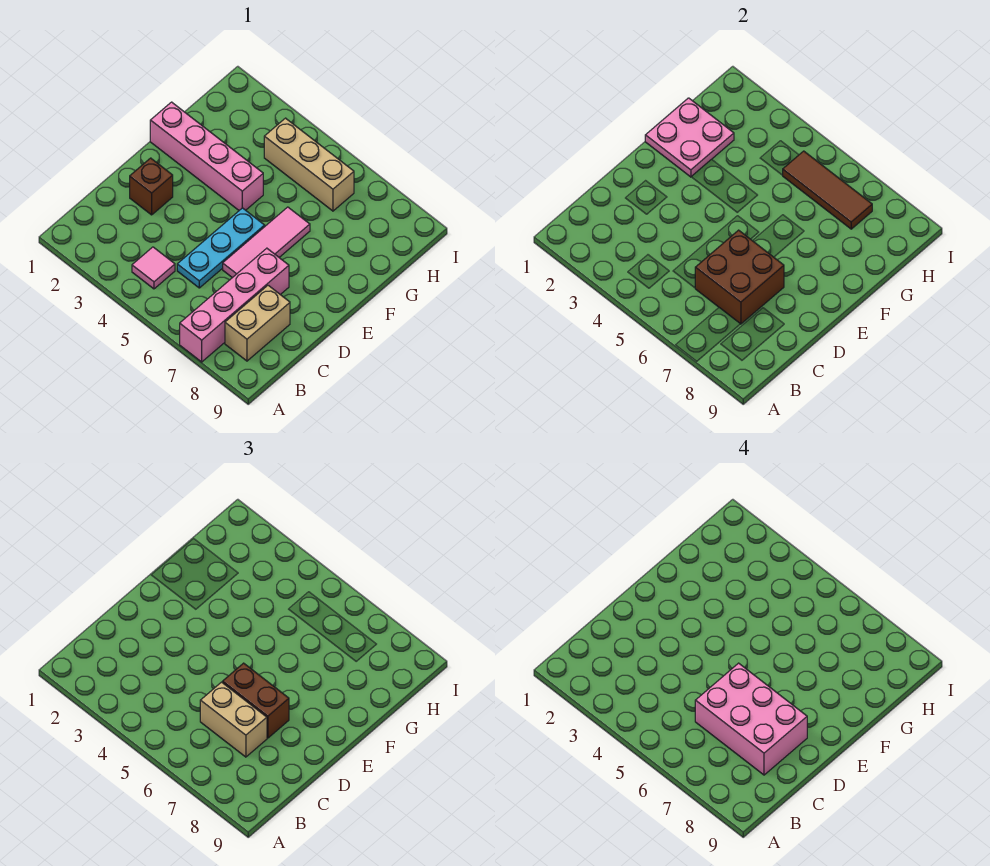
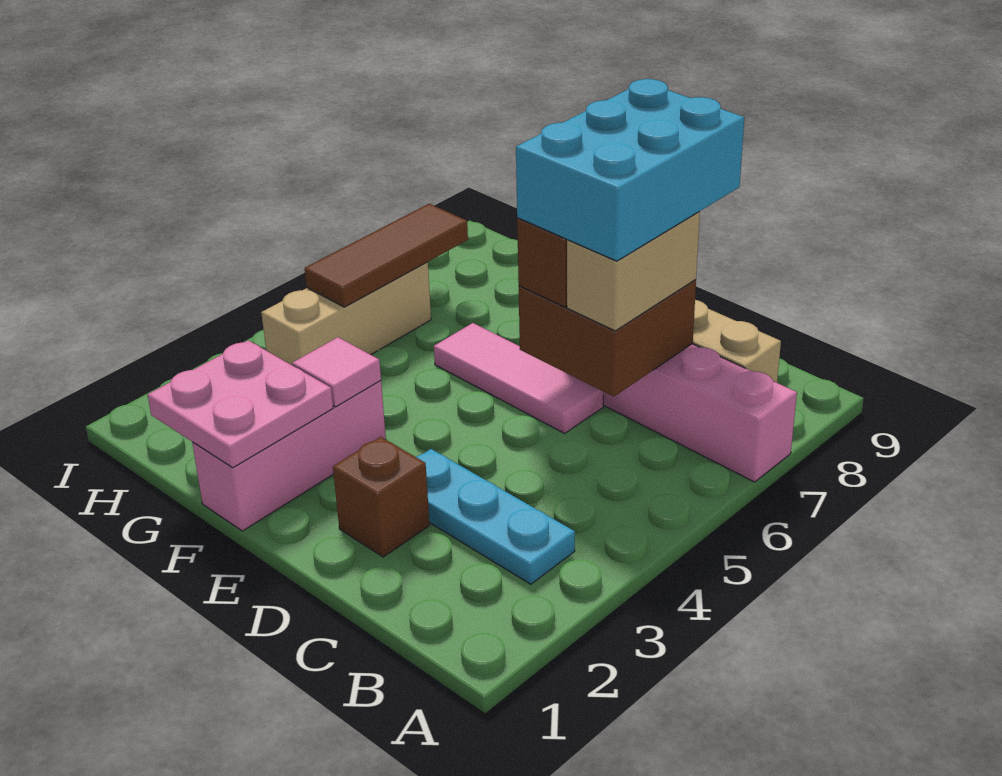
pink 1x1 tile [132,247,175,289] -> pink 1x1 tile moved to [292,337,381,407]
cyan 1x3 plate [177,208,265,288] -> cyan 1x3 plate moved to [416,449,575,584]
pink 2x3 brick [695,663,807,775] -> cyan 2x3 brick [516,79,744,261]
pink 1x4 brick [150,102,263,210] -> pink 1x3 brick [192,380,386,531]

